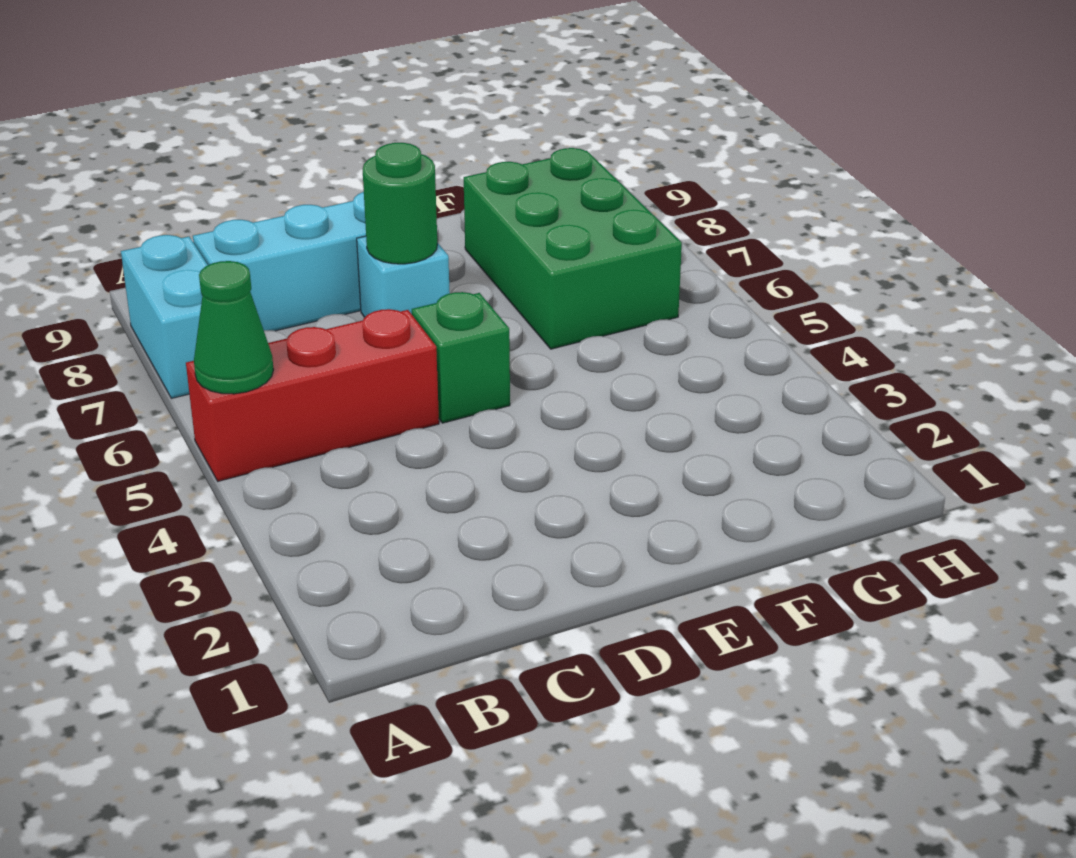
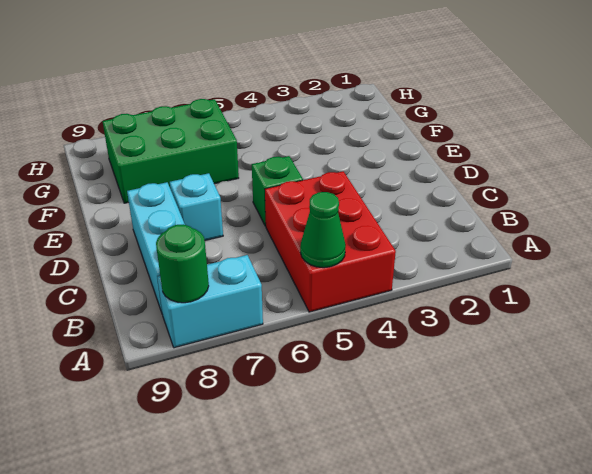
red 1x3 brick [186,309,439,481] -> red 2x3 brick [265,171,396,312]
green 1x1 round brick [363,143,437,264] -> green 1x1 round brick moved to [156,224,209,303]

